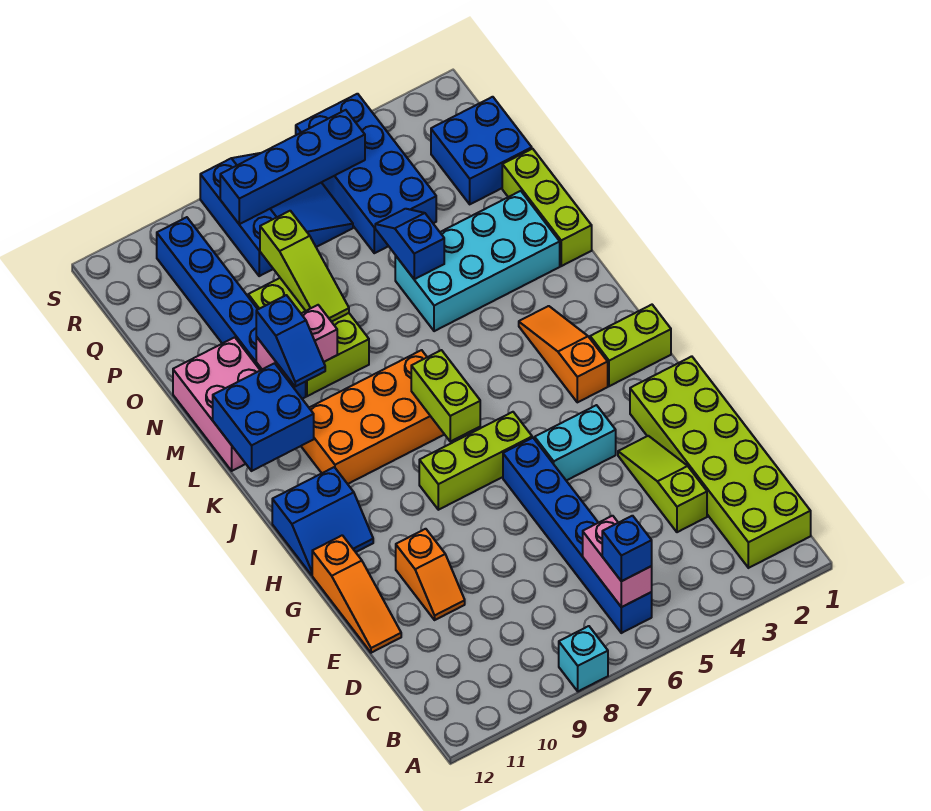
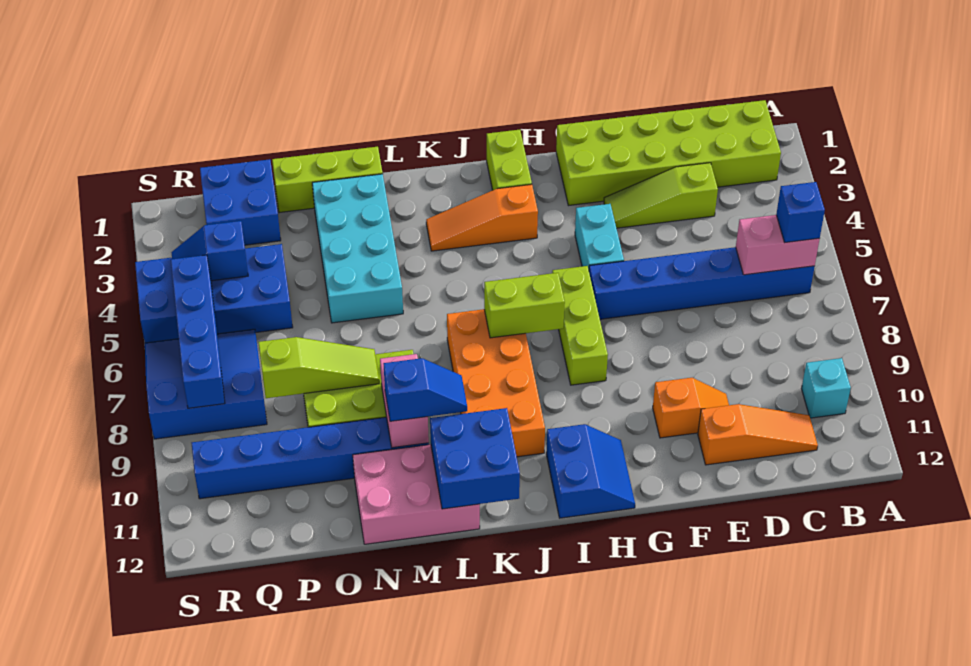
cyan 1x1 brick [559,626,608,691] -> cyan 1x1 brick moved to [802,358,851,418]
orange 1x3 slope [312,535,401,653] -> orange 1x3 slope moved to [698,404,818,465]
blue 1x2 slope [375,209,444,279] -> blue 1x2 slope moved to [171,221,248,281]

